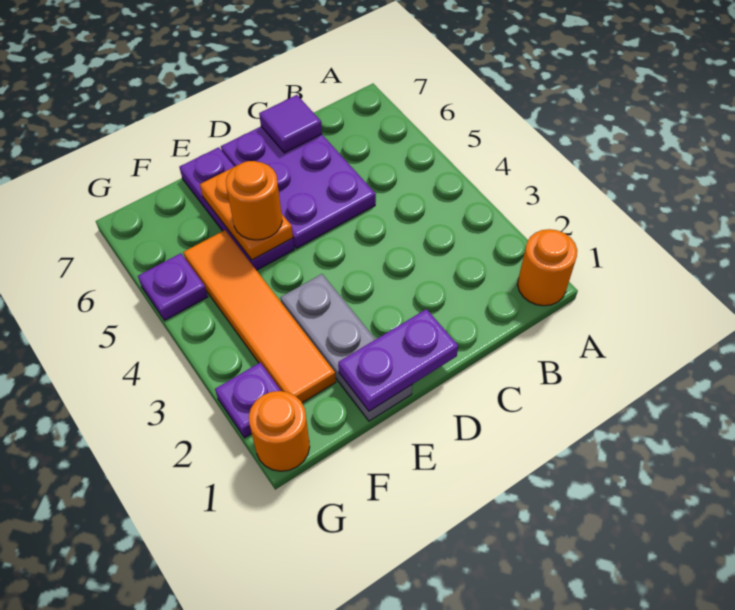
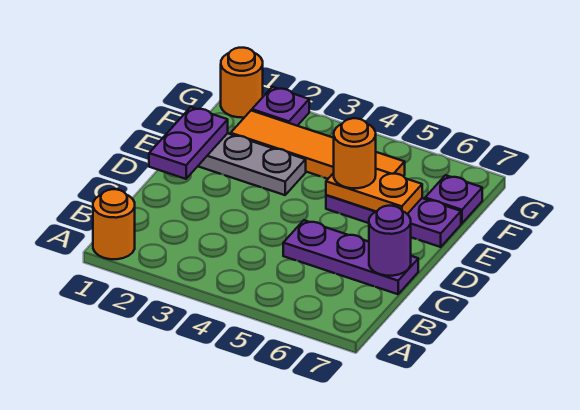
purple 2x3 plate [221,127,376,248] -> purple 1x3 plate [283,220,418,294]
purple 1x1 tile [259,95,322,153] -> purple 1x1 round brick [369,206,411,276]
purple 1x1 plate [138,253,208,320] -> purple 1x1 plate moved to [425,175,482,223]

